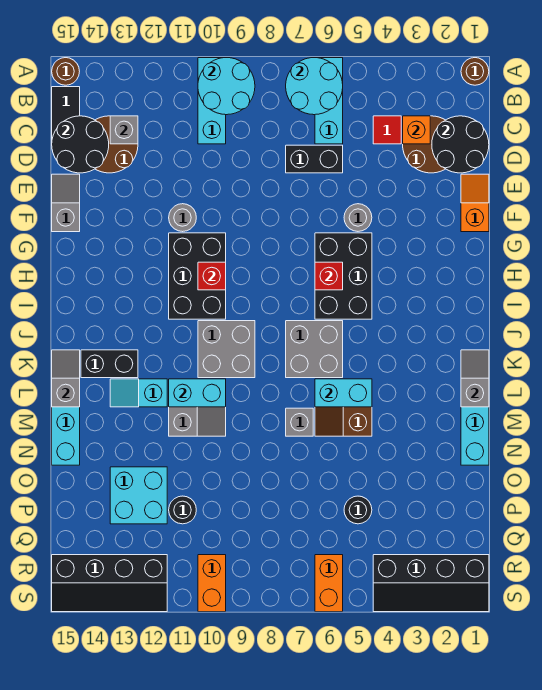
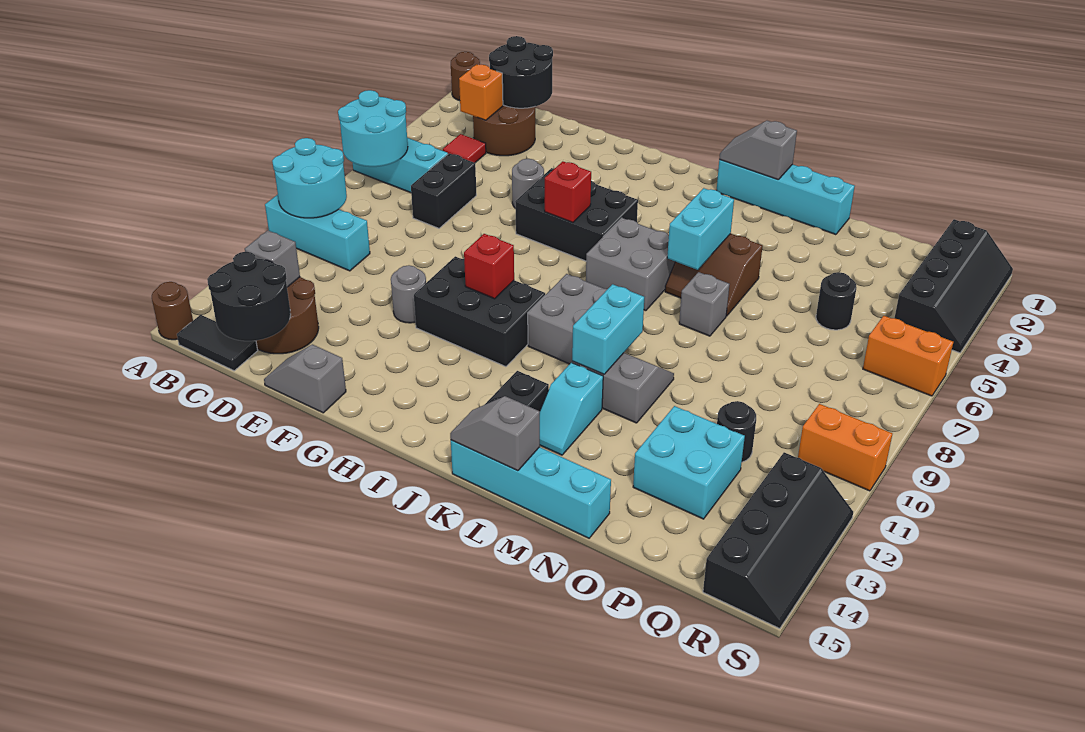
orange 1x2 slope [461,174,489,232] -> none

